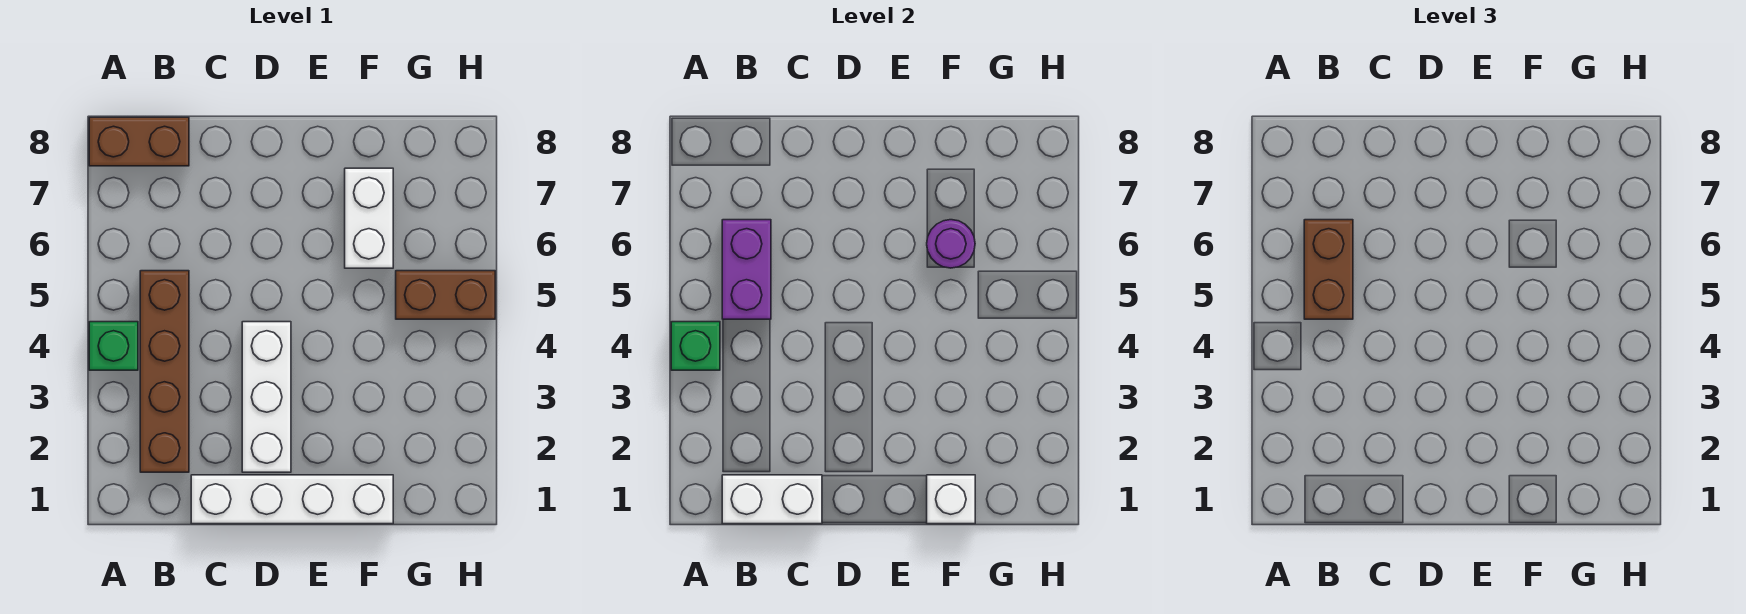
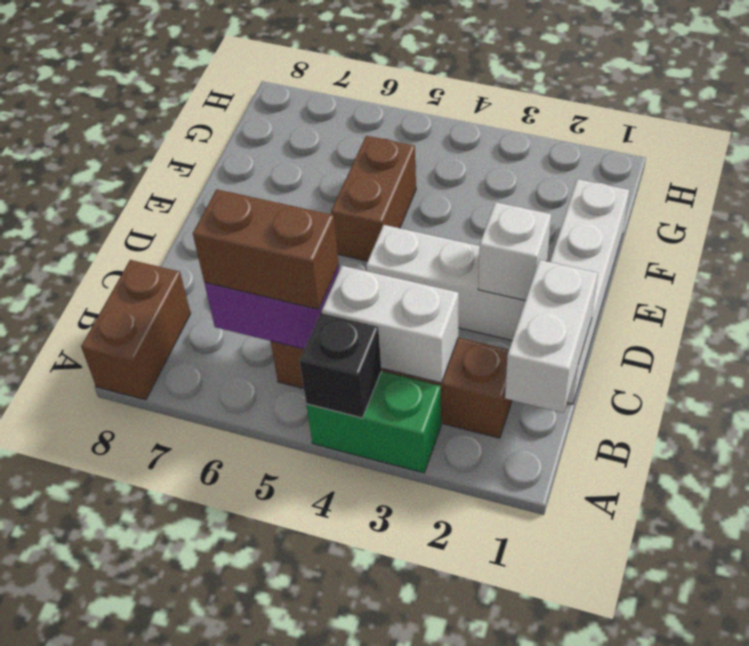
green 1x1 brick [89,322,138,370] -> green 1x2 brick [306,371,441,473]
green 1x1 brick [671,322,720,370] -> black 1x1 brick [300,313,382,418]
white 1x1 brick [927,475,975,524] -> white 1x1 brick moved to [478,202,551,301]
white 1x2 brick [345,168,393,268] -> white 1x2 brick moved to [322,266,459,383]
purple 1x1 round brick [927,220,975,268] -> none
brown 1x2 brick [396,271,495,319] -> brown 1x2 brick moved to [331,136,416,261]

